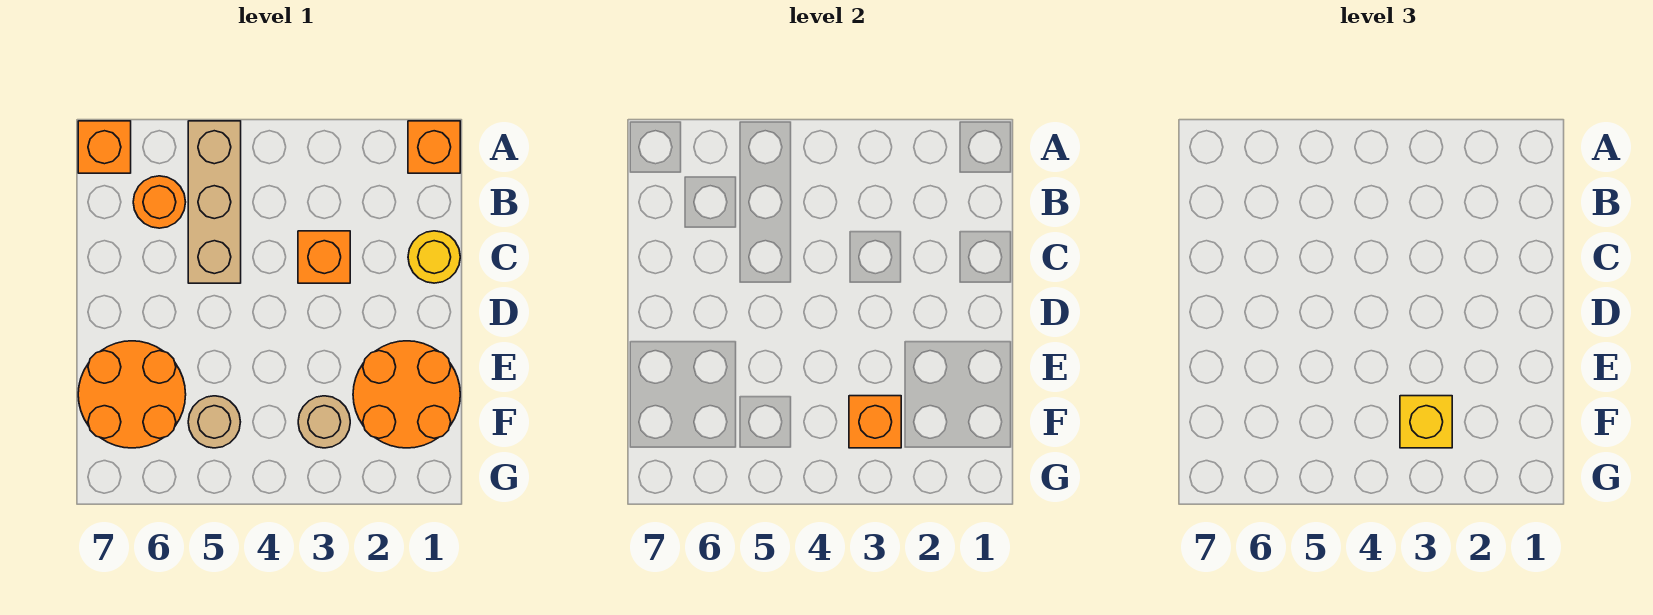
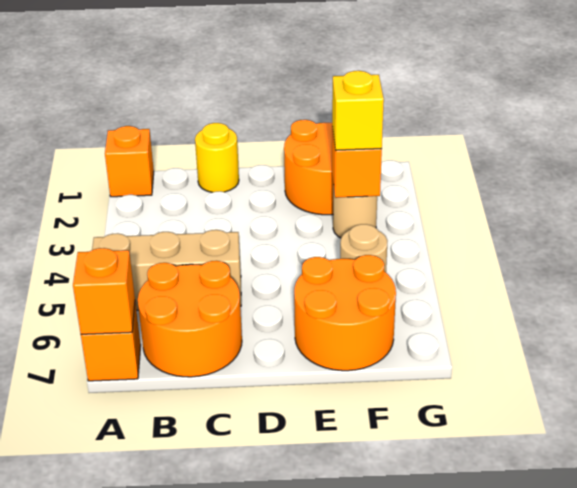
orange 1x1 round brick [133,176,186,228] -> orange 2x2 round brick [138,261,242,377]
orange 1x1 brick [298,231,350,283] -> orange 1x1 brick moved to [73,248,135,334]

